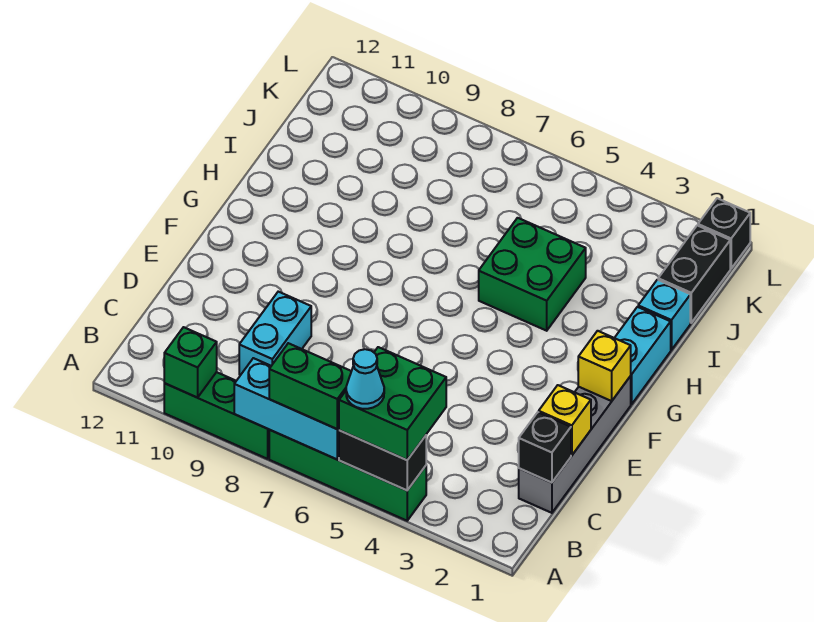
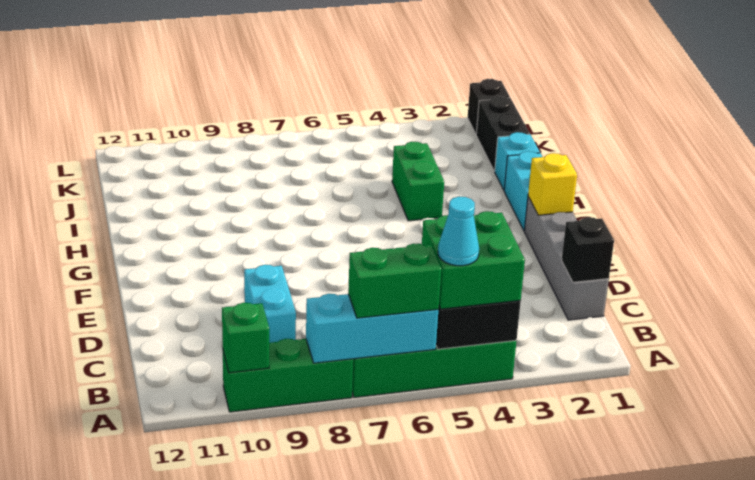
yellow 1x1 brick [539,385,591,455] -> none
green 2x2 brick [479,218,586,331] -> green 1x2 brick [392,142,444,221]

